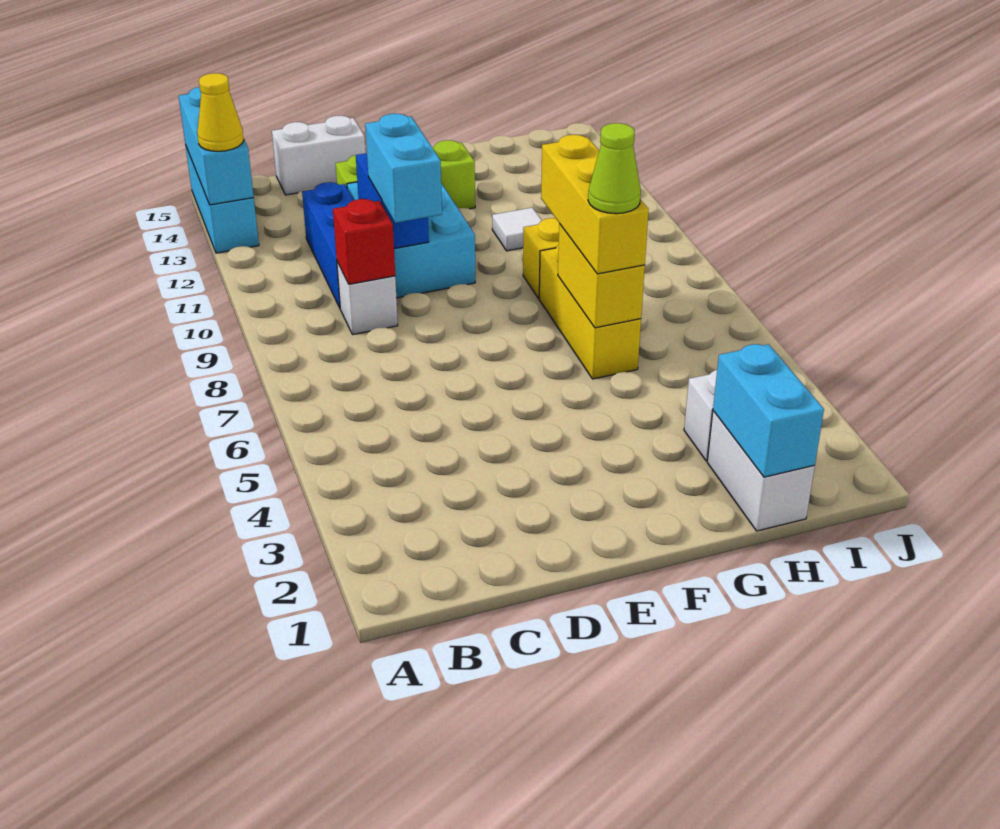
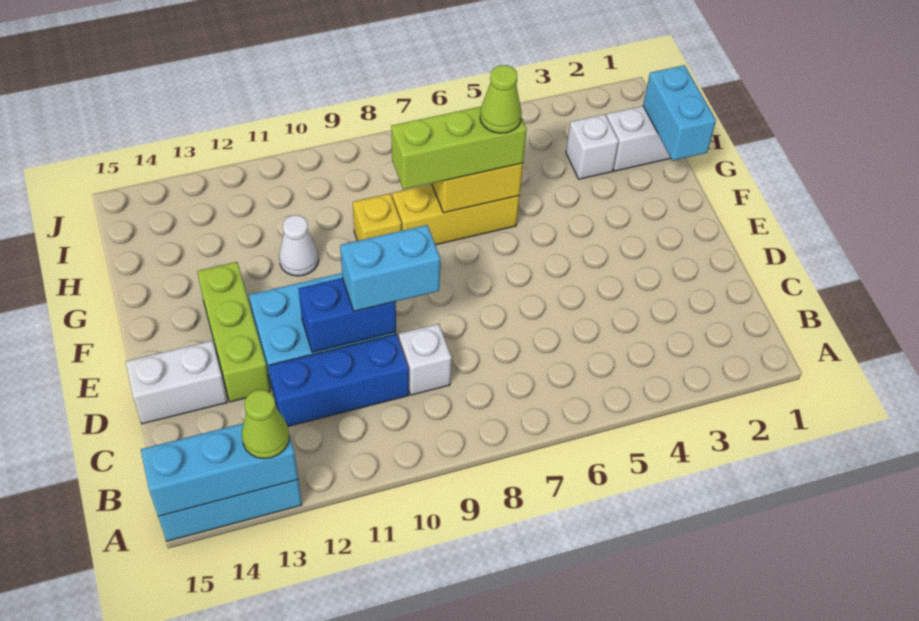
yellow 1x1 cone [197,73,244,151] -> lime 1x1 cone [242,390,289,459]
red 1x1 brick [333,199,395,284] -> none
white 1x2 brick [272,116,365,195] -> white 1x2 brick turned to [125,341,227,424]
yellow 1x3 brick [541,135,649,274] -> lime 1x3 brick [391,107,527,190]
white 1x1 tile [492,208,542,251] -> white 1x1 cone [279,215,319,276]
cyan 1x2 brick [713,344,824,477] -> cyan 1x2 brick turned to [643,65,716,161]

